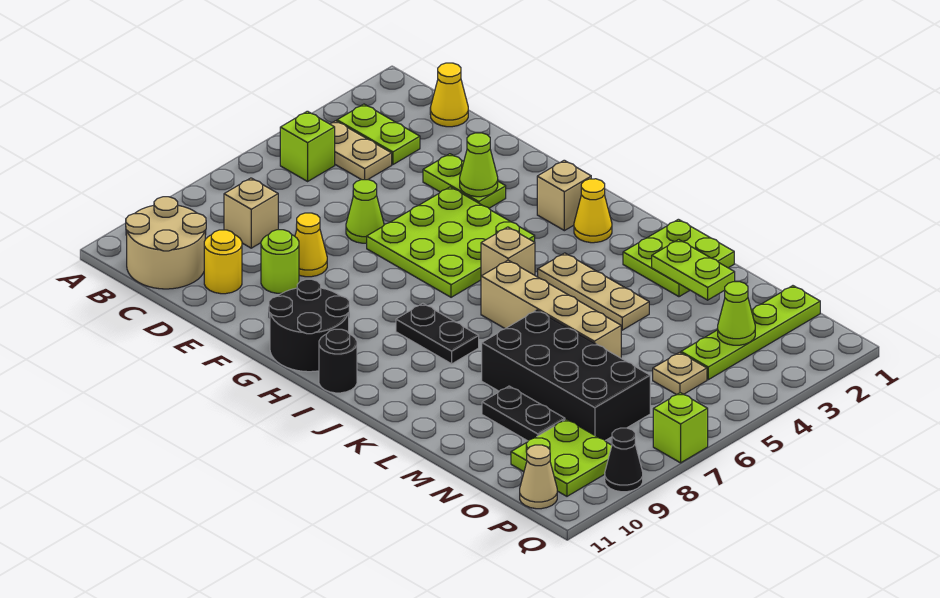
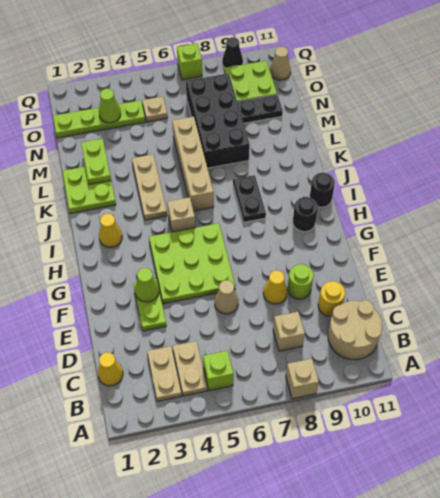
lime 1x2 plate [337,104,420,165] -> tan 1x2 plate [147,346,182,402]
lime 1x1 cone [346,180,384,243] -> tan 1x1 cone [215,280,238,314]
black 2x2 round brick [269,279,349,372] -> black 1x1 round brick [293,197,318,232]
tan 1x1 brick [537,160,591,231] -> tan 1x1 brick moved to [286,359,319,399]
black 1x2 plate [482,386,565,441] -> black 1x2 plate turned to [237,94,283,123]

